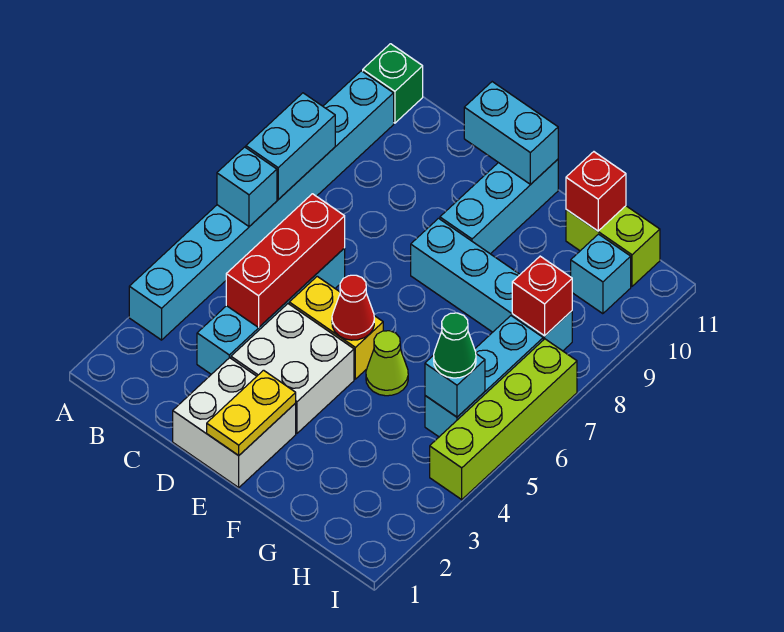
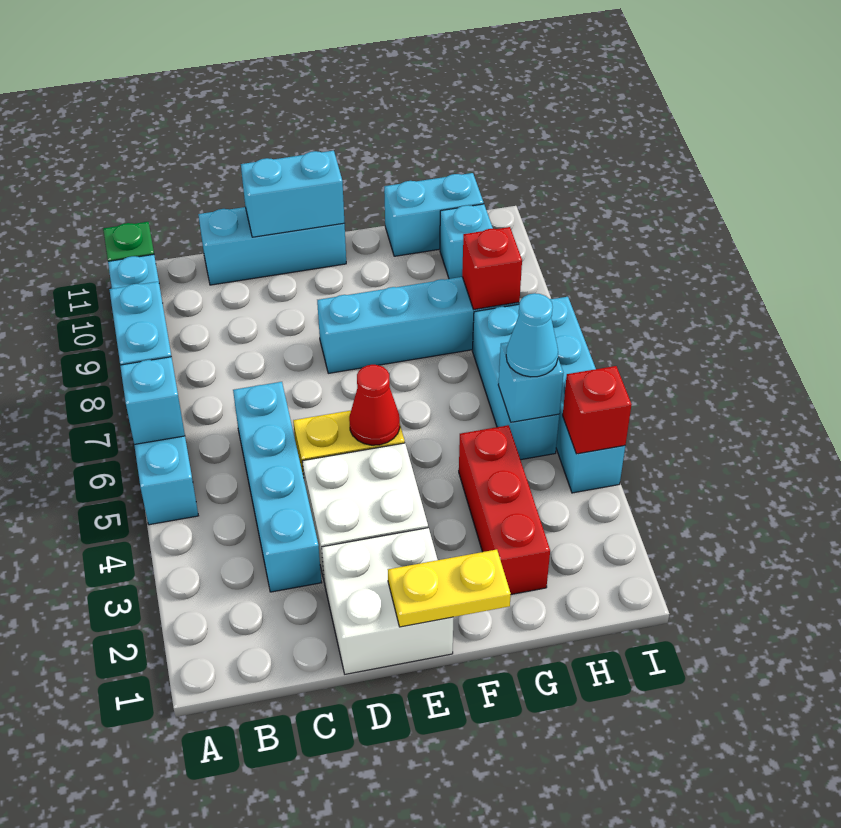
cyan 1x8 brick [129,71,394,340] -> cyan 1x6 brick [108,254,198,525]
red 1x3 brick [226,194,345,327] -> red 1x3 brick moved to [459,425,550,594]
yellow 1x2 plate [207,370,296,455] -> yellow 1x2 plate turned to [388,550,511,627]
cyan 1x3 brick [440,159,558,254] -> cyan 1x3 brick turned to [198,207,346,285]
lime 1x1 cone [366,331,408,396] -> none
lime 1x2 brick [566,206,660,286] -> cyan 1x2 brick [384,173,484,256]
red 1x1 brick [566,152,626,231] -> red 1x1 brick moved to [563,366,632,454]
green 1x1 cone [434,313,476,378] -> cyan 1x1 cone [506,293,558,377]
lime 1x4 brick [430,339,577,500] -> cyan 1x4 brick [550,297,625,493]

